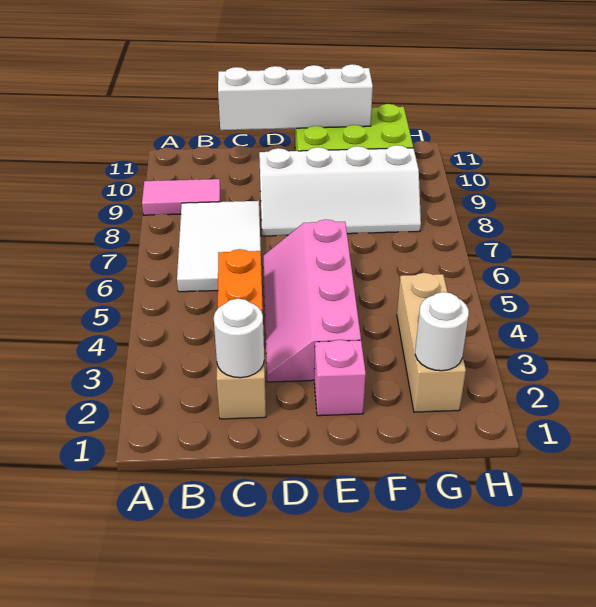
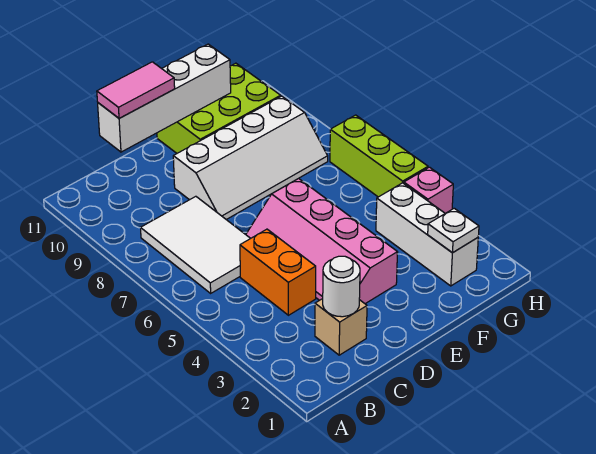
pink 1x2 tile [142,179,220,215] -> pink 1x2 tile moved to [97,62,175,118]
pink 1x1 brick [314,340,366,416] -> pink 1x1 brick moved to [404,167,453,213]
tan 1x3 brick [397,273,466,412] -> white 1x3 brick [376,183,478,286]
white 1x1 round brick [415,292,469,371] -> white 1x1 plate [428,208,479,253]
none -> lime 1x3 brick [330,115,428,197]

